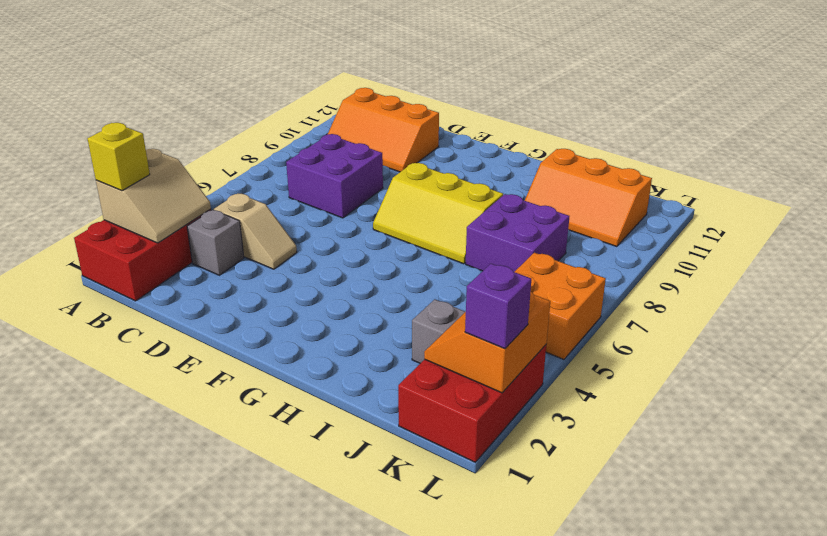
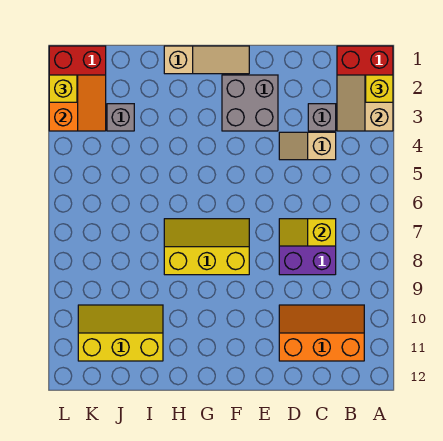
none -> yellow 1x2 slope [279,219,336,246]
none -> grey 2x2 brick [222,75,278,131]
none -> tan 1x3 slope [164,46,249,74]
purple 2x2 brick [466,194,570,272] -> none
orange 2x3 slope [525,149,652,247] -> yellow 2x3 slope [78,305,163,361]
orange 2x2 brick [515,253,606,359] -> none
purple 1x1 brick [465,264,531,349] -> yellow 1x1 brick [49,75,77,102]

